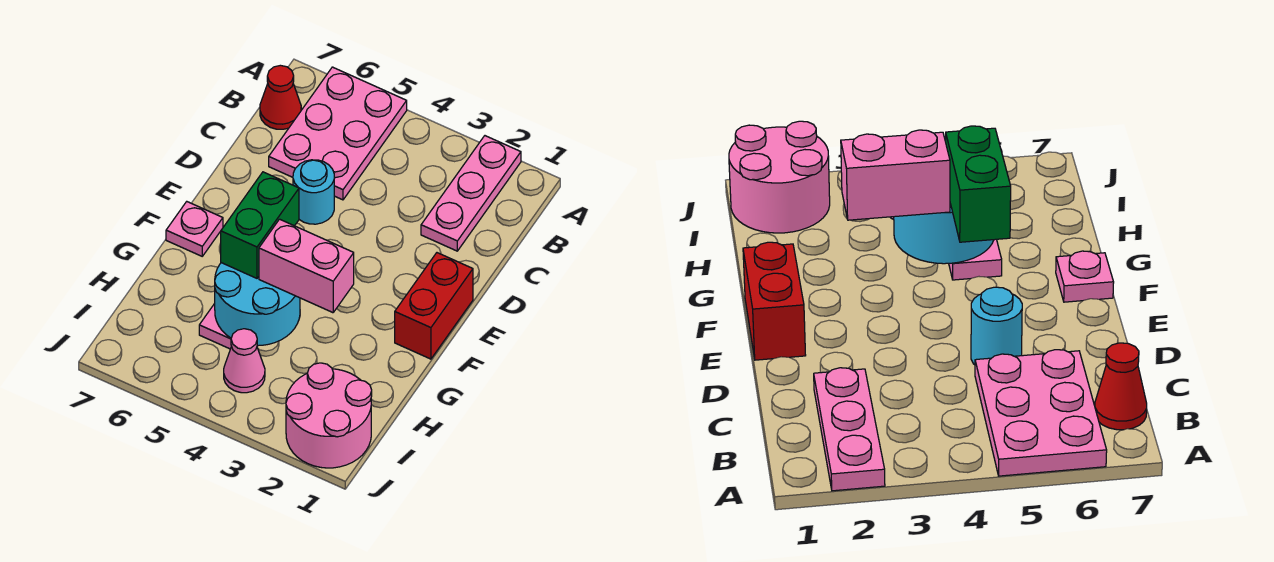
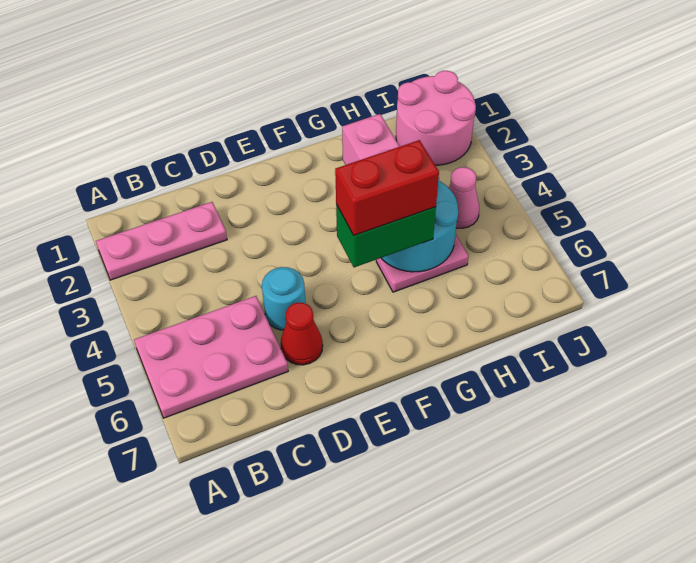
red 1x1 cone [260,65,301,129] -> red 1x1 cone moved to [281,303,323,365]
red 1x2 brick [395,253,473,359] -> red 1x2 brick moved to [335,140,439,235]
pink 1x1 plate [166,202,223,256] -> none

